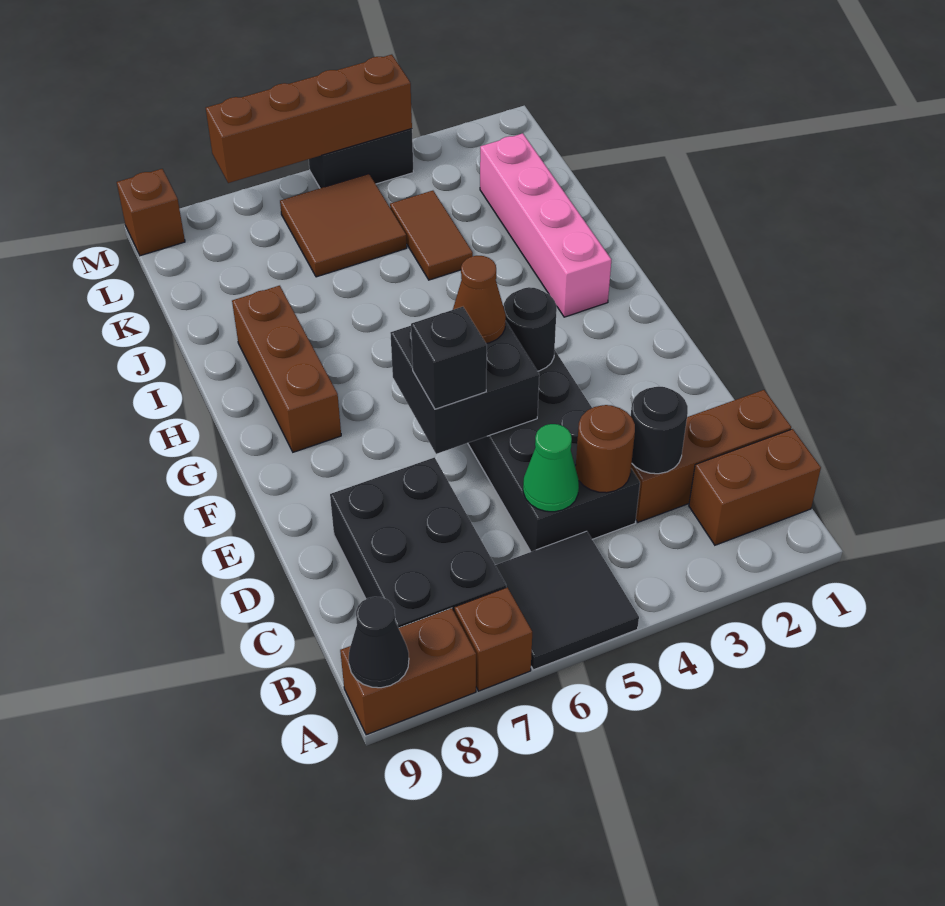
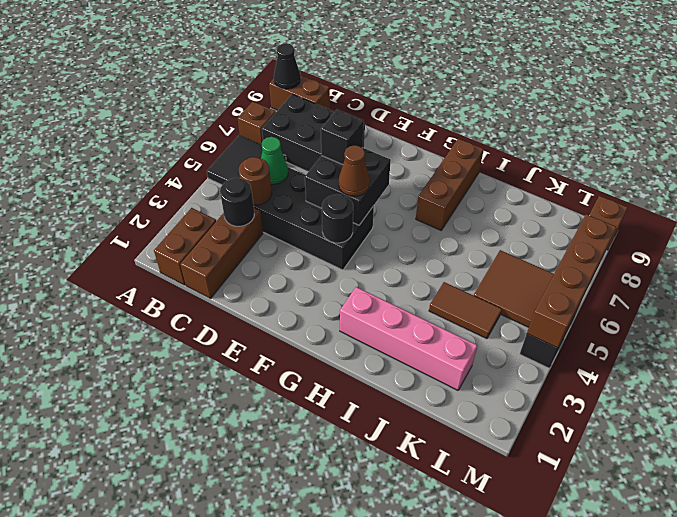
brown 1x2 brick [340,608,476,735] -> brown 1x2 brick turned to [269,75,330,110]
brown 1x3 brick [232,286,341,452] -> brown 1x3 brick turned to [416,139,484,230]

